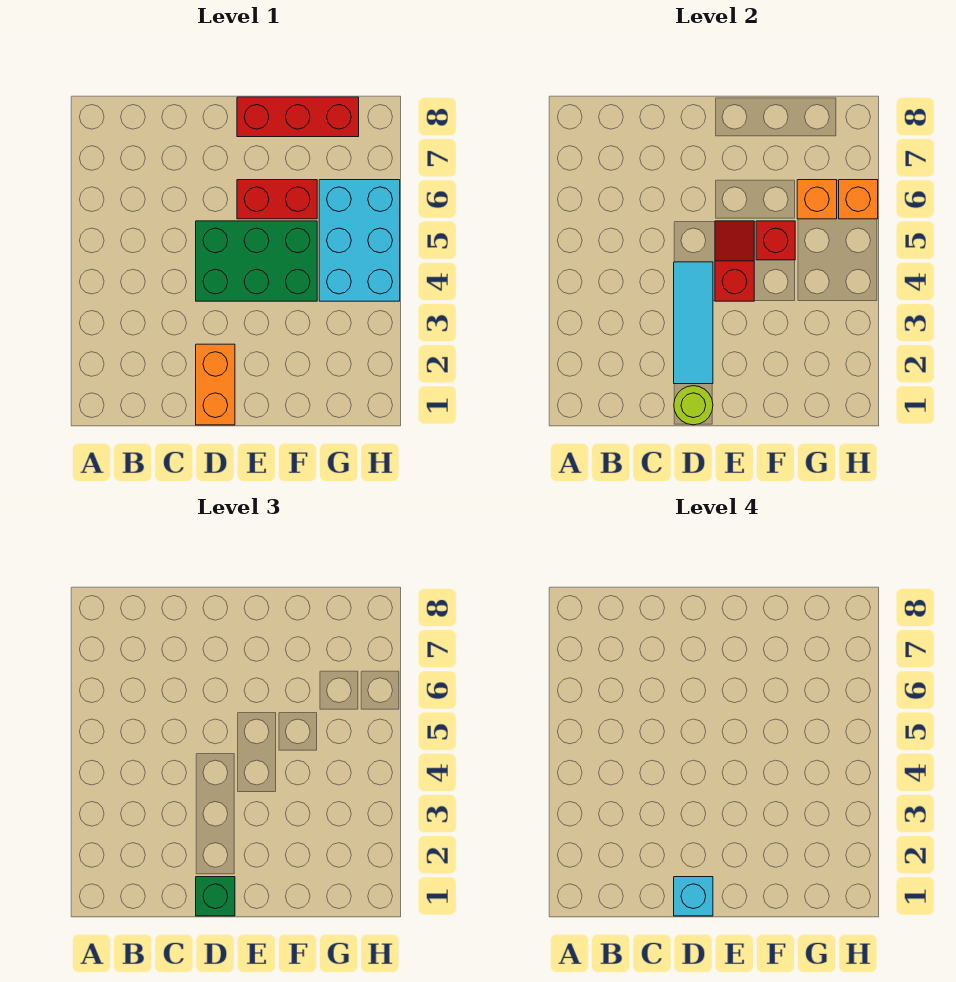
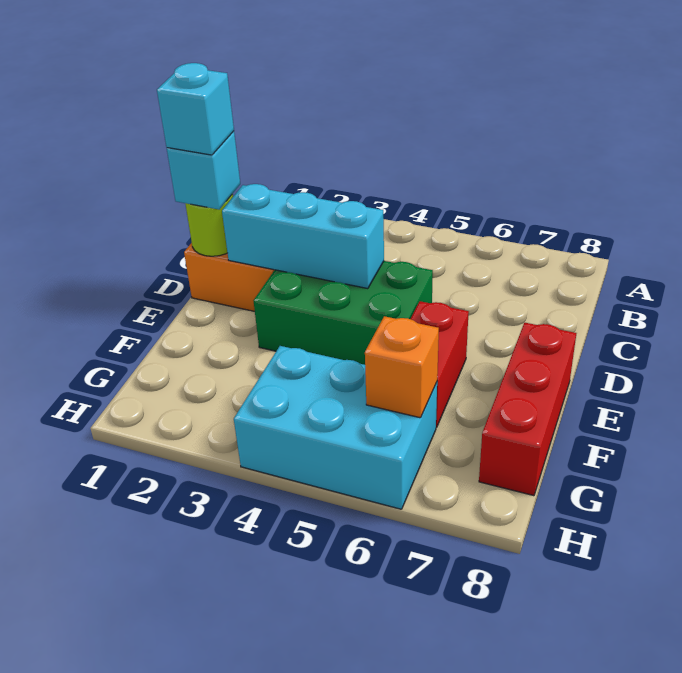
green 1x1 brick [196,877,235,916] -> cyan 1x1 brick [167,131,240,209]
cyan 1x3 tile [674,262,713,384] -> cyan 1x3 brick [222,184,384,289]
green 2x3 brick [196,221,317,301] -> green 2x3 brick turned to [253,261,433,365]
red 1x2 slope [715,221,754,301] -> none
red 1x1 brick [756,221,795,260] -> none
orange 1x1 brick [839,180,878,219] -> none

